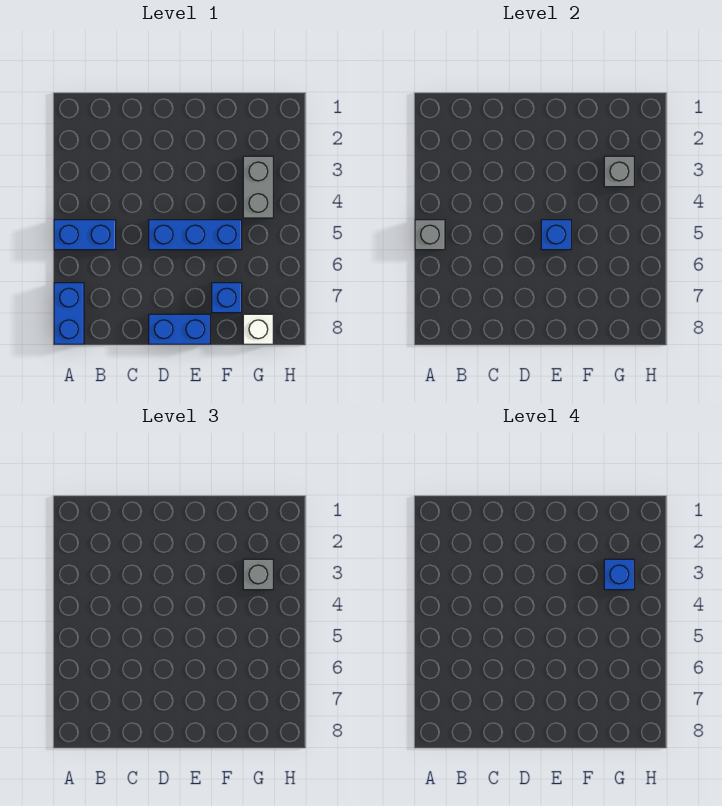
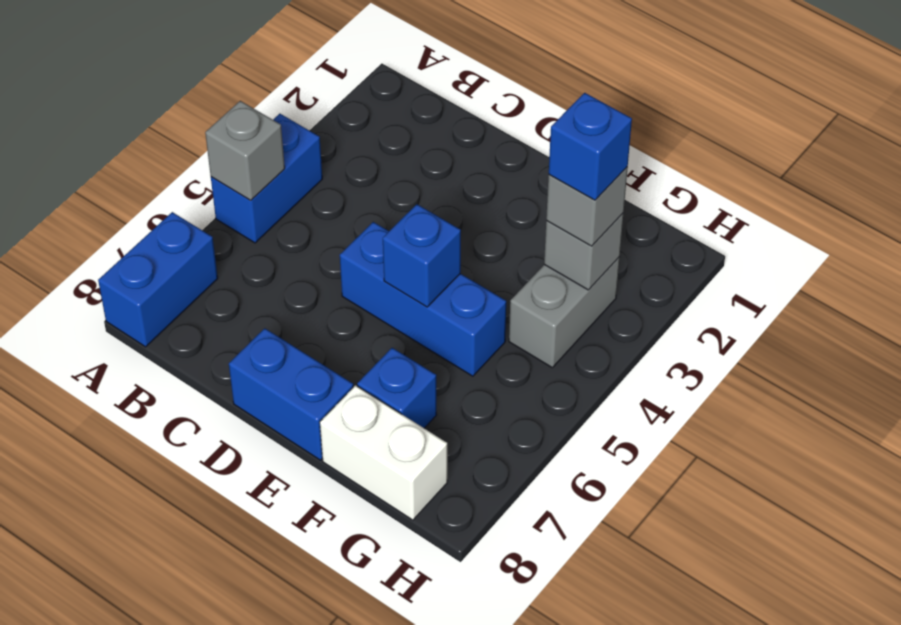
blue 1x2 brick [54,220,116,250] -> blue 1x2 brick turned to [211,114,322,243]
white 1x1 brick [243,314,273,344] -> white 1x2 brick [320,385,447,520]

